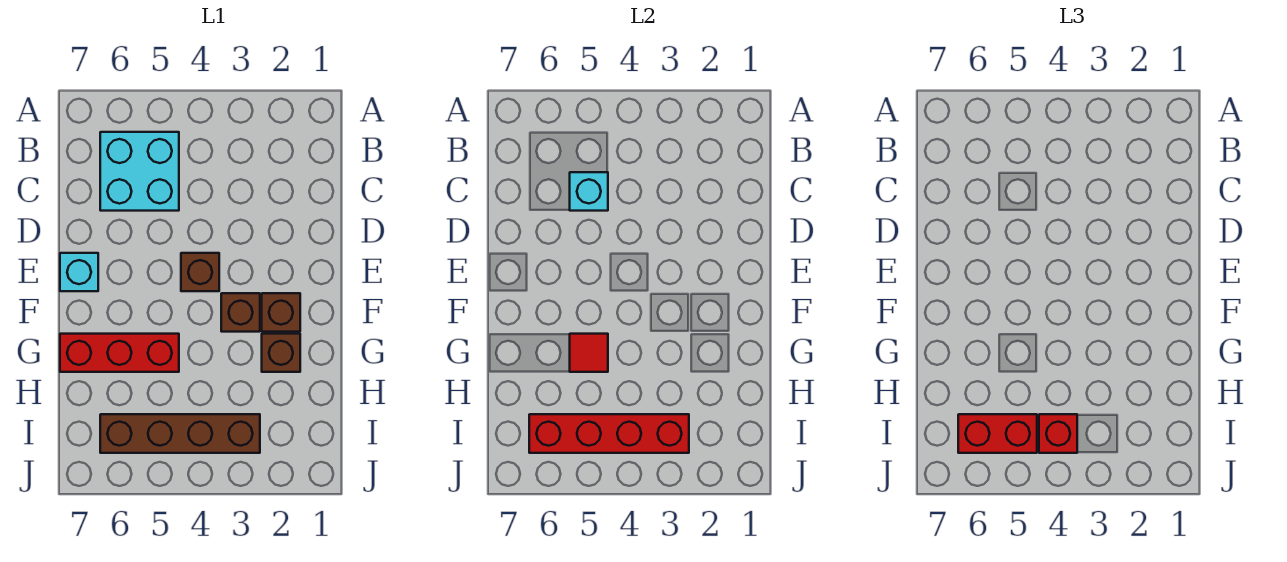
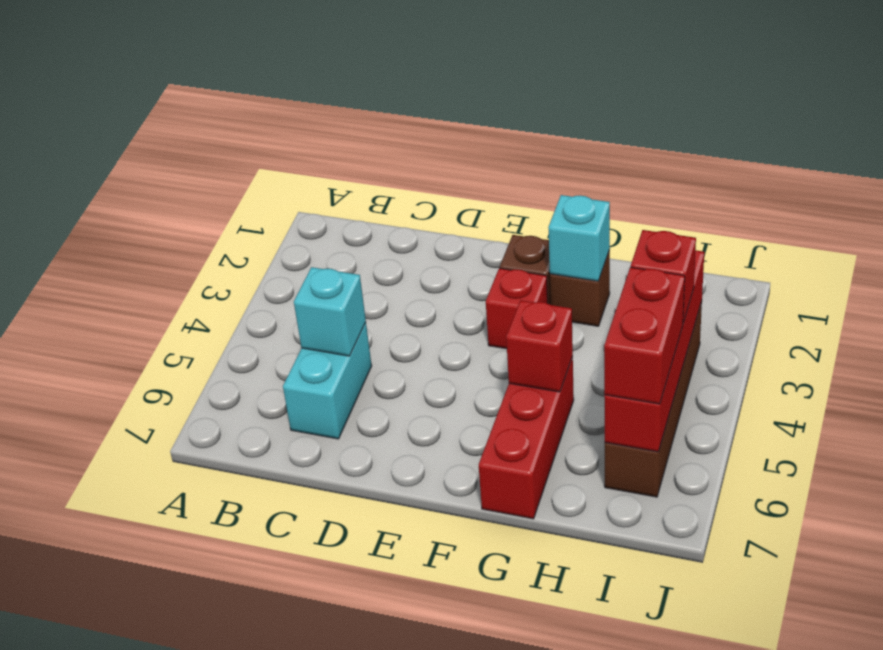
cyan 2x2 brick [100,132,179,211] -> cyan 1x2 brick [283,322,372,439]
brown 1x1 brick [181,253,219,291] -> none
cyan 1x1 brick [60,253,98,291] -> cyan 1x1 brick moved to [548,195,610,281]
brown 1x1 brick [221,293,260,332] -> red 1x1 brick [486,268,548,349]
red 1x1 tile [570,334,608,372] -> red 1x1 brick [506,300,573,392]

